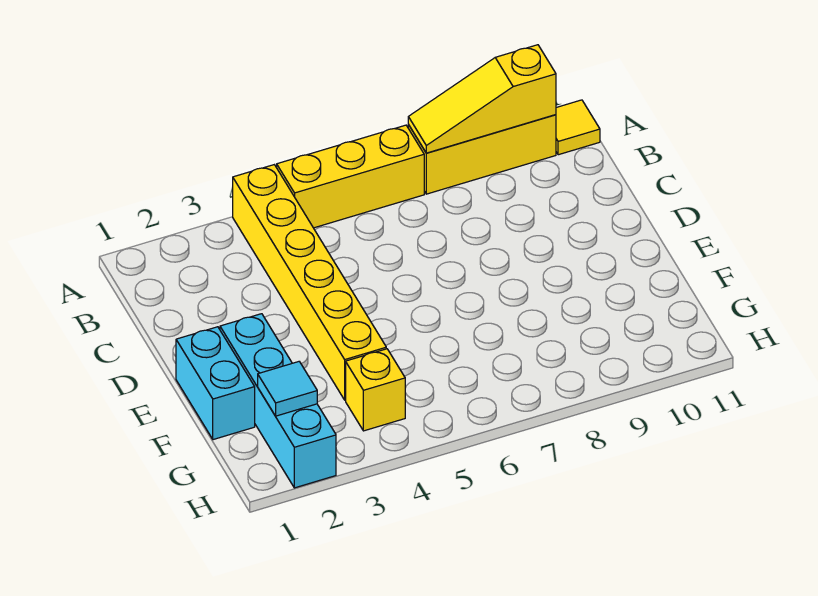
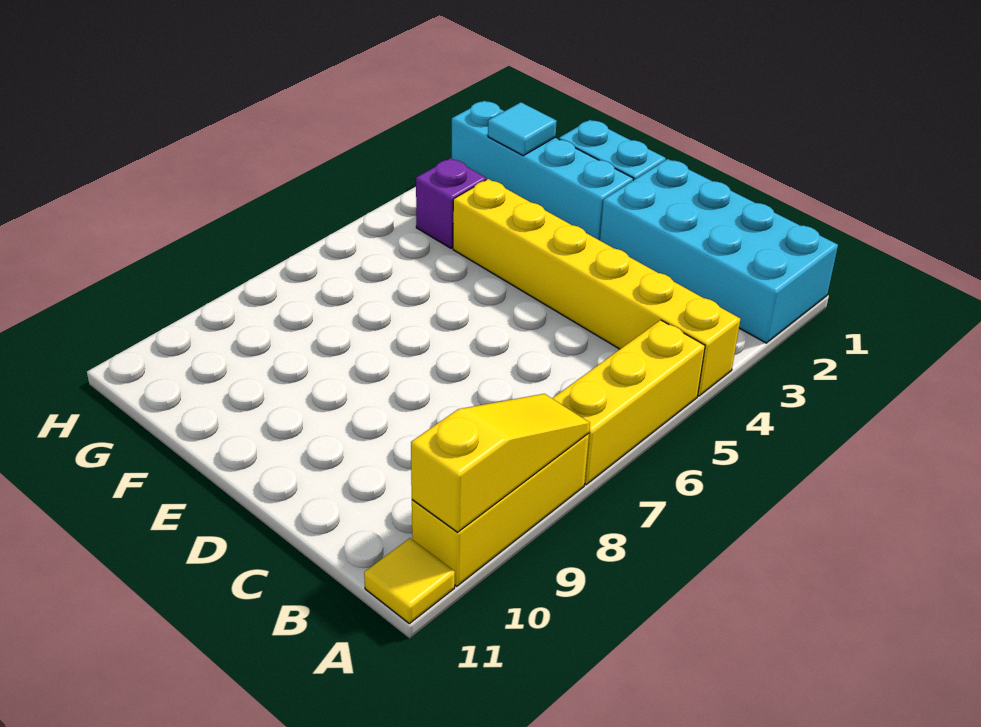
none -> cyan 2x4 brick [600,159,838,343]
yellow 1x1 brick [346,349,405,431] -> purple 1x1 brick [416,158,486,248]

